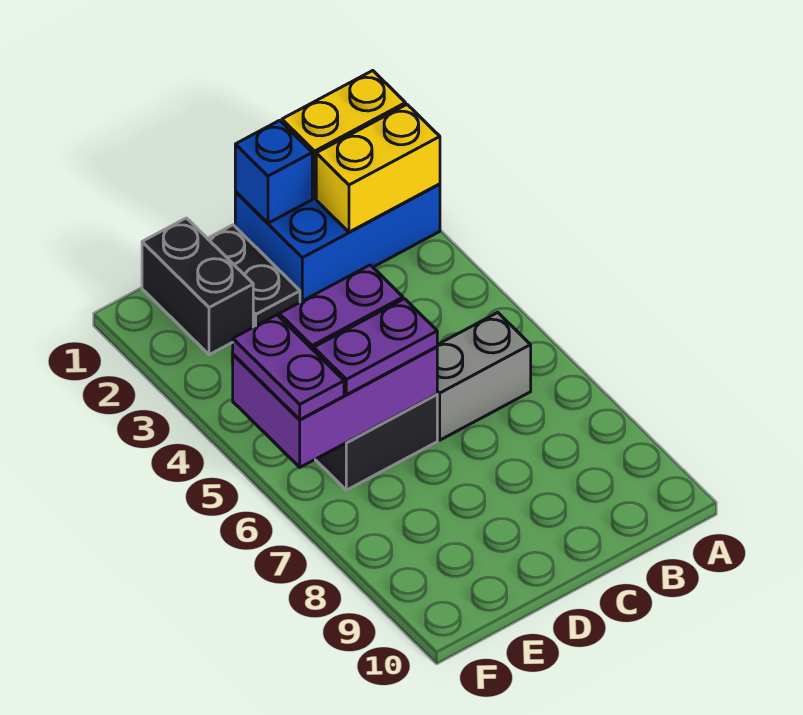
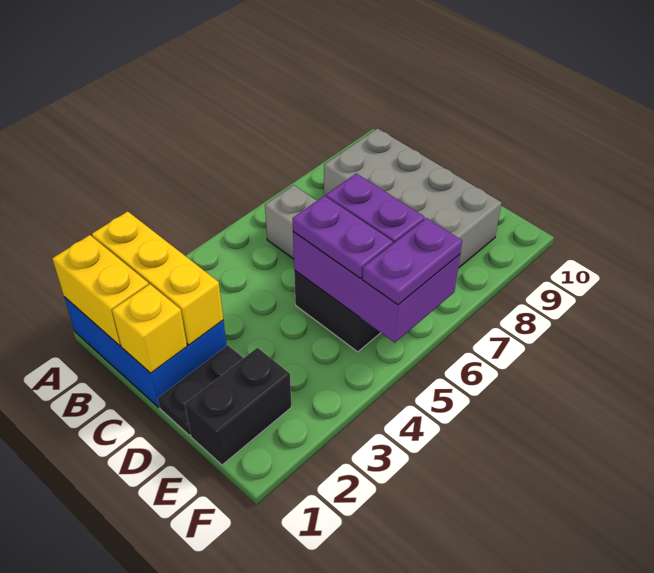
yellow 1x2 brick [316,105,440,232] -> yellow 1x3 brick [92,211,223,345]
none -> grey 2x4 brick [324,128,502,268]
blue 1x1 brick [235,120,312,223] -> yellow 1x1 brick [112,284,187,373]

